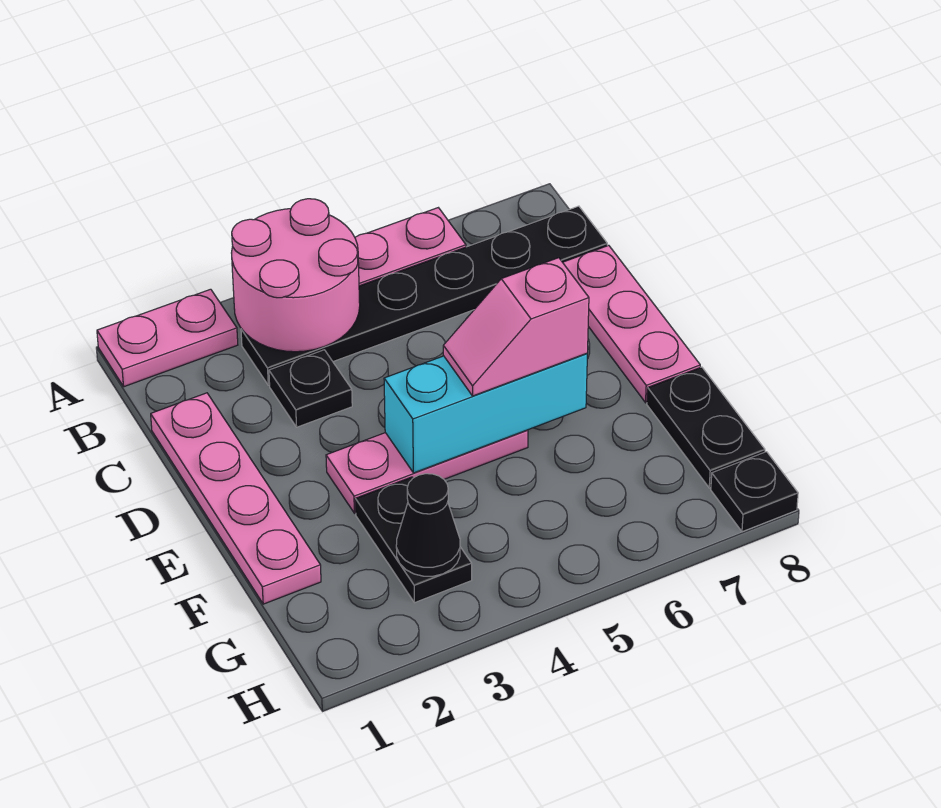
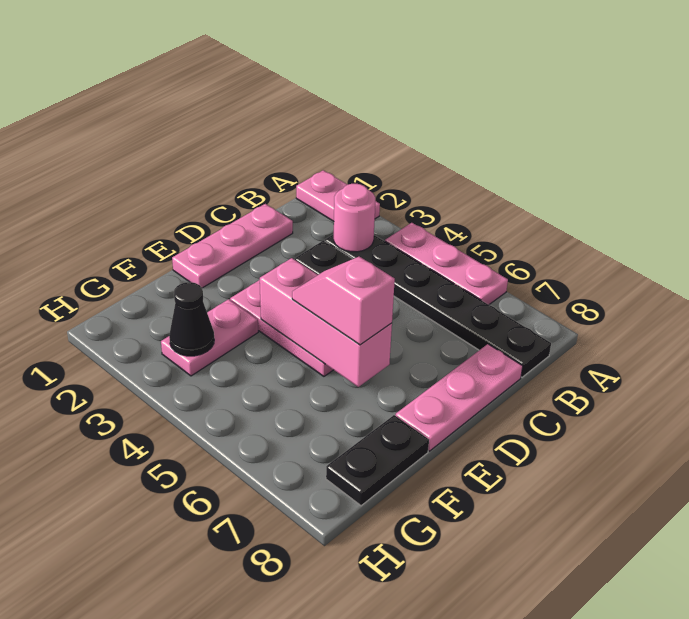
pink 2x2 round brick [232,199,360,352] -> pink 1x1 round brick [334,184,375,252]
pink 1x4 plate [151,393,321,604] -> pink 1x3 plate [172,204,293,288]
cyan 1x3 brick [384,353,587,473] -> pink 1x3 brick [260,258,392,387]
black 1x2 plate [355,477,472,603] -> pink 1x2 plate [161,299,258,376]
black 1x1 plate [711,452,798,532] -> none

